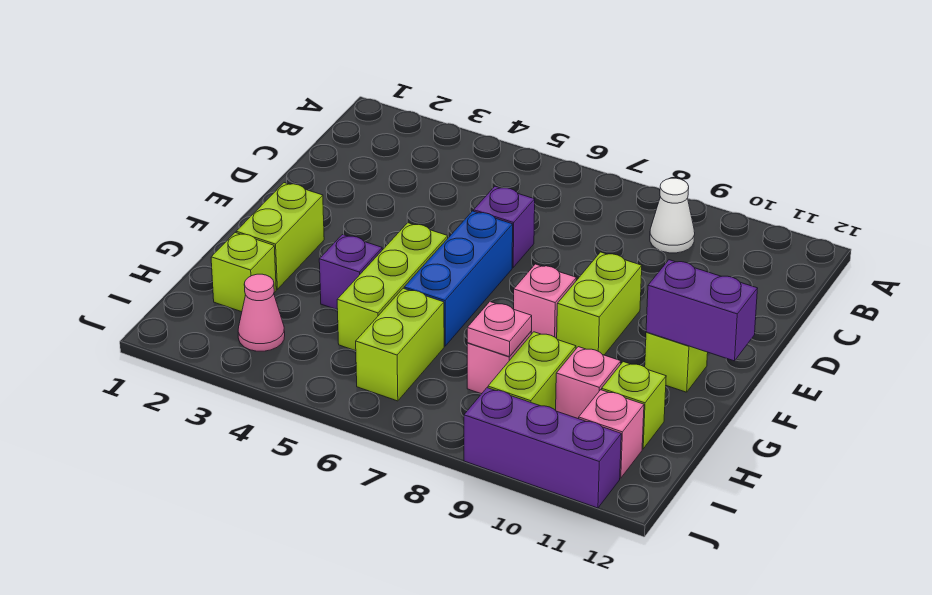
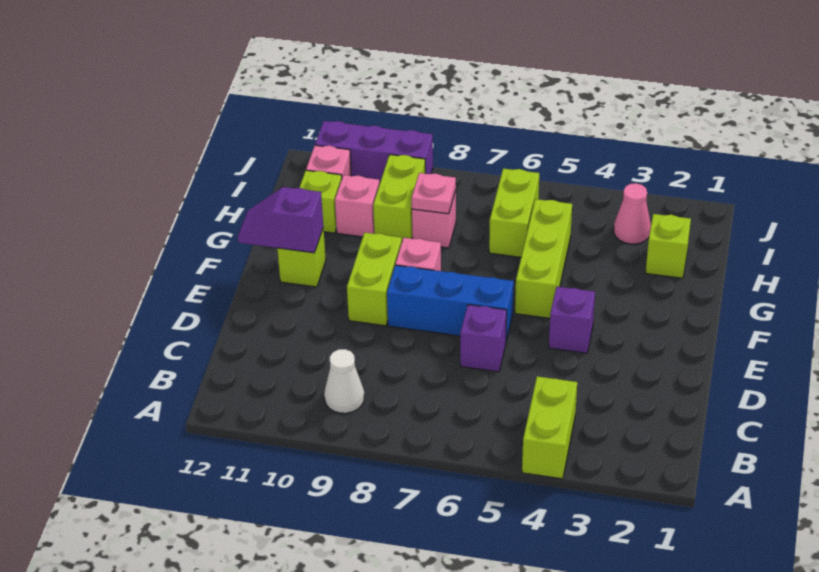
blue 1x3 brick [404,211,513,346] -> blue 1x3 brick turned to [387,265,514,341]
lime 1x2 brick [236,183,324,289] -> lime 1x2 brick moved to [522,376,577,479]
purple 1x2 brick [646,260,758,361] -> purple 1x2 slope [238,187,323,253]
purple 1x1 brick [319,235,382,310] -> purple 1x1 brick moved to [549,287,595,353]

